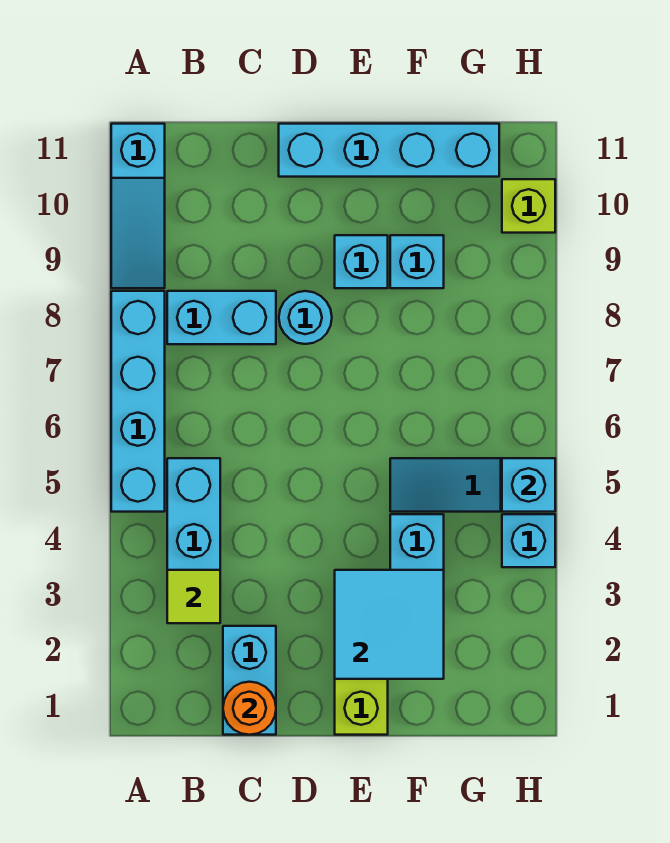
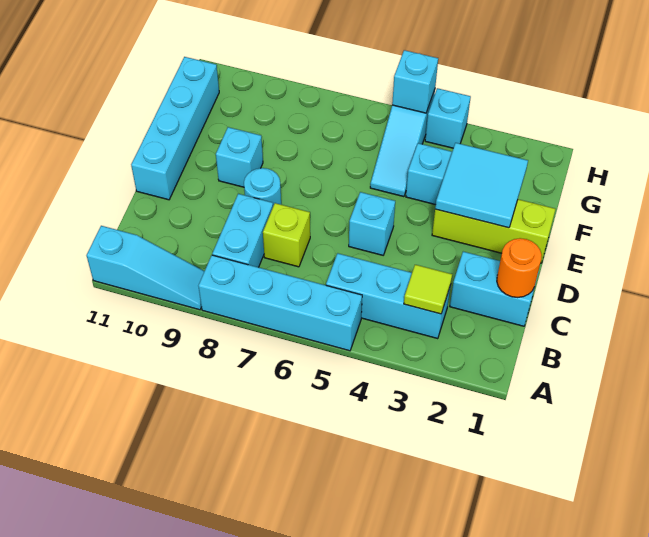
cyan 1x1 brick [390,235,444,288] -> cyan 1x1 brick moved to [349,192,395,255]
lime 1x1 brick [502,179,555,233] -> lime 1x1 brick moved to [263,203,310,267]

